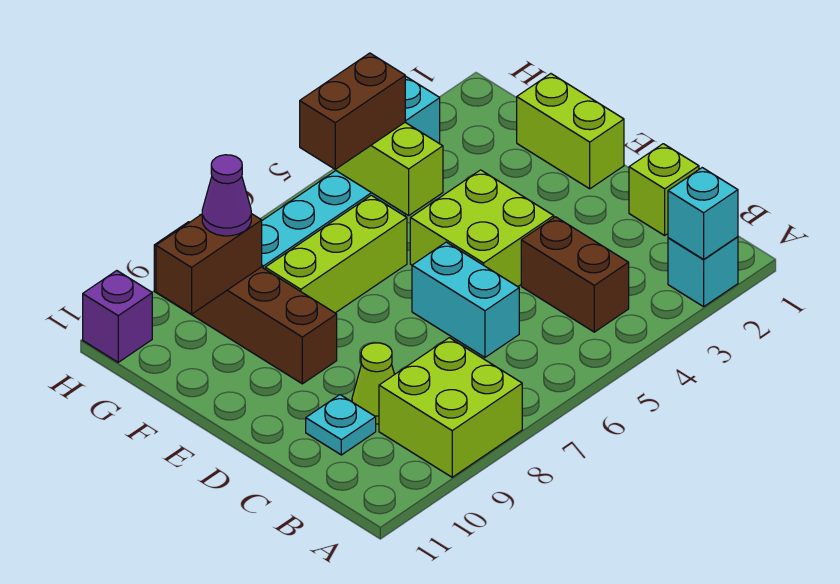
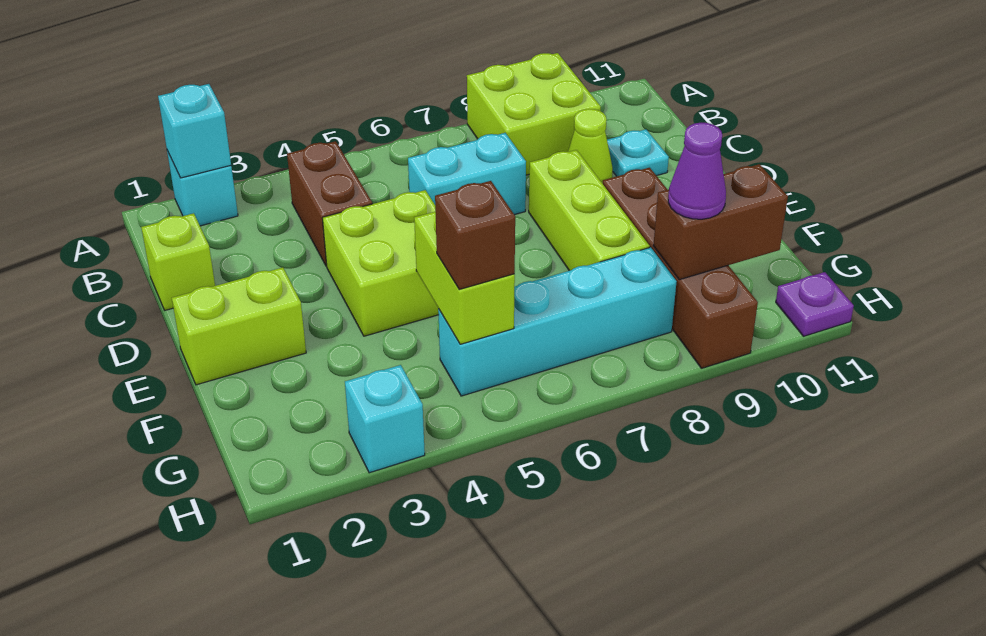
cyan 1x2 brick [412,242,519,357] -> cyan 1x2 brick turned to [408,133,526,215]
lime 1x2 brick [517,74,624,189] -> lime 1x2 brick turned to [172,267,306,385]
lime 1x3 brick [265,195,407,313] -> lime 1x3 brick turned to [529,150,650,271]
brown 1x2 brick [300,53,405,169] -> brown 1x1 brick [435,181,515,289]
purple 1x1 brick [83,271,152,362] -> purple 1x1 plate [776,272,854,336]

